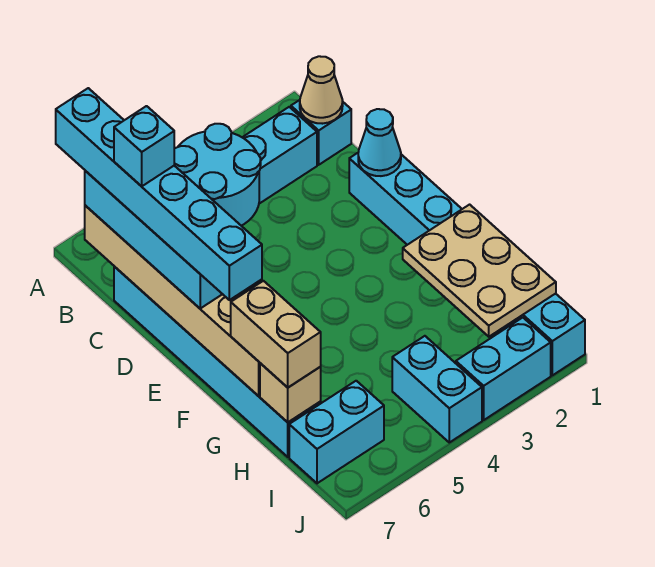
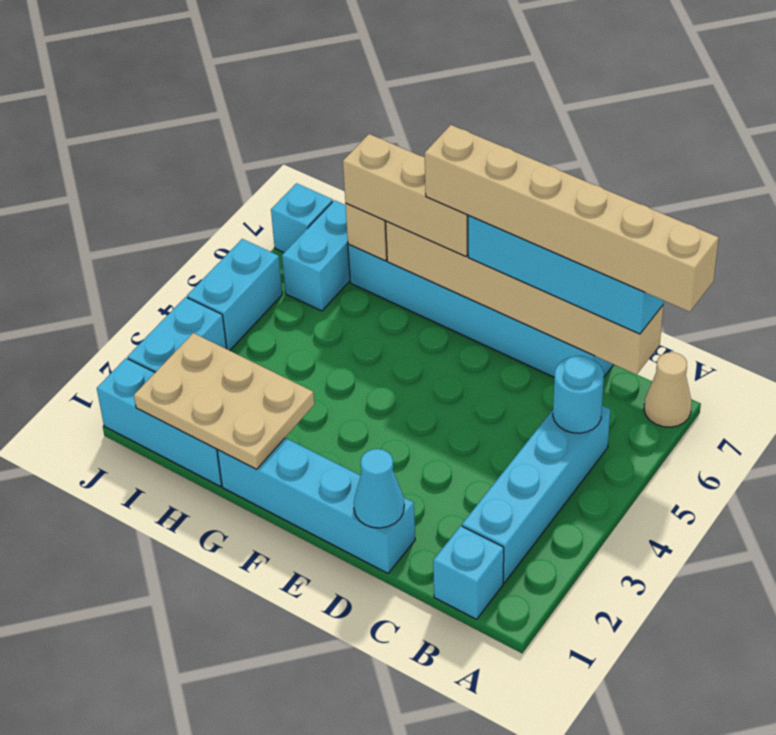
cyan 1x6 brick [56,88,262,300] -> tan 1x6 brick [425,125,719,312]
tan 1x1 cone [300,56,343,124] -> tan 1x1 cone moved to [644,352,692,427]
cyan 2x2 round brick [174,124,261,226] -> cyan 1x1 round brick [553,356,604,433]
cyan 1x1 brick [114,106,174,186] -> cyan 1x1 brick moved to [271,183,333,252]
tan 1x2 brick [231,281,321,387] -> tan 1x3 brick [343,134,468,256]
cyan 1x2 brick [392,336,482,442] -> cyan 1x2 brick turned to [187,239,282,351]

